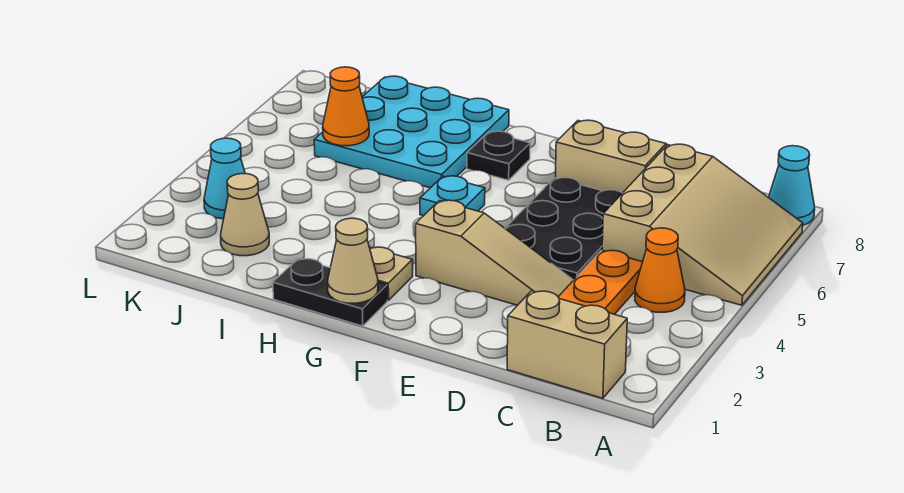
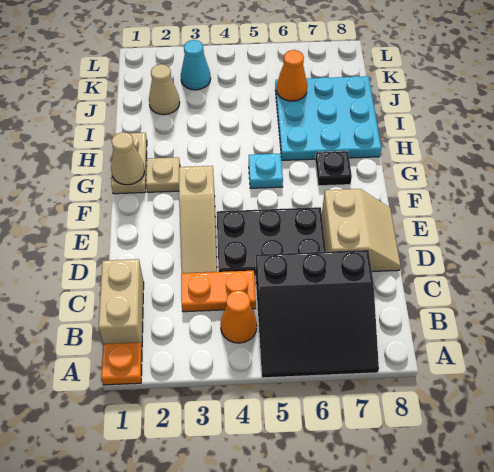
none -> orange 1x1 plate [101,342,142,385]
tan 3x3 slope [602,144,803,305] -> black 3x3 slope [256,250,379,378]
cyan 1x1 cone [769,146,815,225] -> none
black 1x2 plate [273,259,387,326] -> tan 1x2 plate [111,133,147,194]

